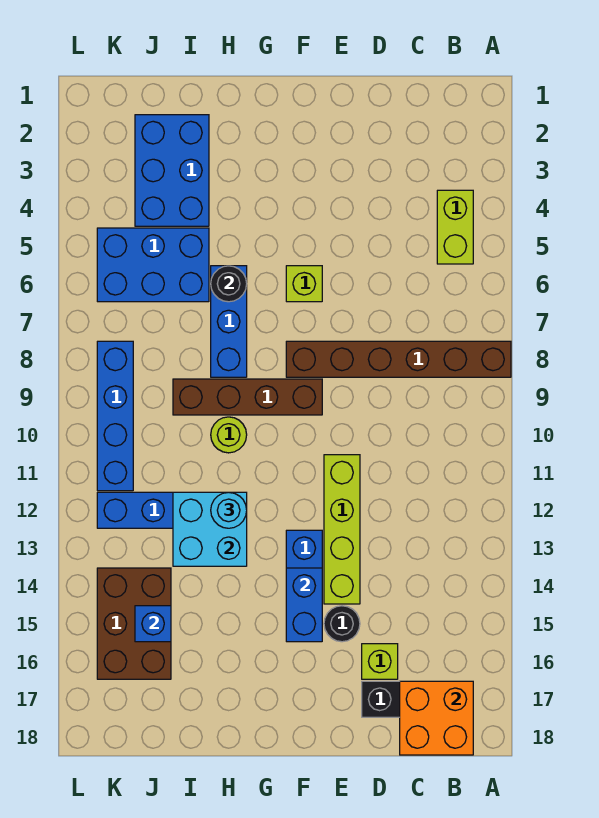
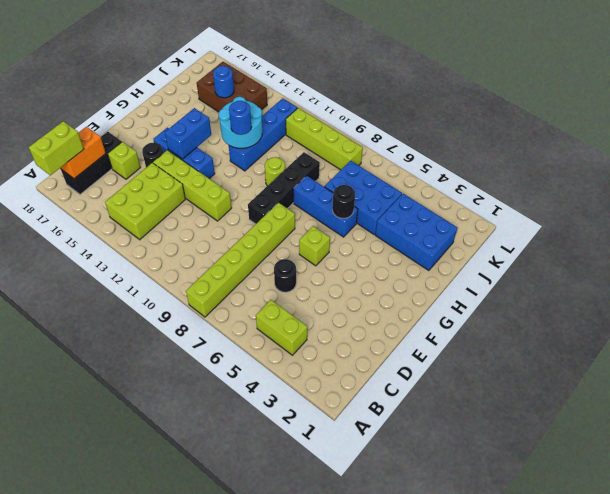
brown 1x6 brick [286,341,511,377] -> lime 1x6 brick [186,203,295,317]
none -> lime 1x2 brick [29,121,84,175]
none -> lime 2x3 brick [105,163,185,240]
orange 2x2 brick [400,681,473,755] -> orange 1x2 brick [60,127,106,179]
none -> black 1x1 round brick [274,259,296,292]
brown 1x4 brick [173,379,322,415] -> black 1x4 brick [248,152,320,224]
blue 1x2 brick [286,568,322,642] -> blue 1x2 brick turned to [165,108,211,159]
cyan 2x2 brick [173,492,247,566] -> cyan 2x2 round brick [219,97,262,148]
cyan 1x1 round brick [211,492,247,528] -> blue 1x1 round brick [229,101,251,135]
blue 2x3 brick [97,228,209,302] -> blue 2x3 brick turned to [324,161,402,234]
blue 1x1 brick [135,606,171,642] -> blue 1x1 round brick [213,66,234,98]
blue 1x4 brick [97,341,133,491] -> lime 1x4 brick [286,108,363,170]

